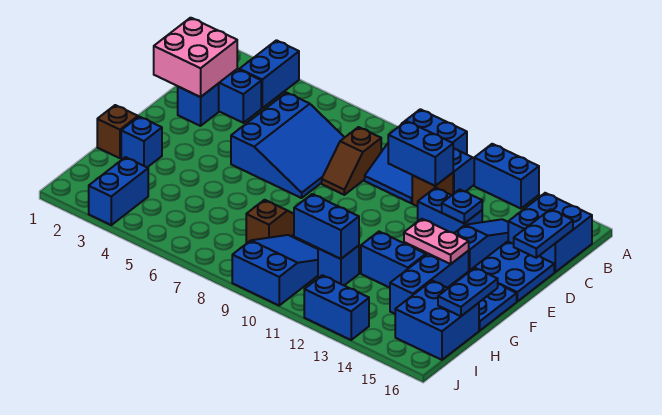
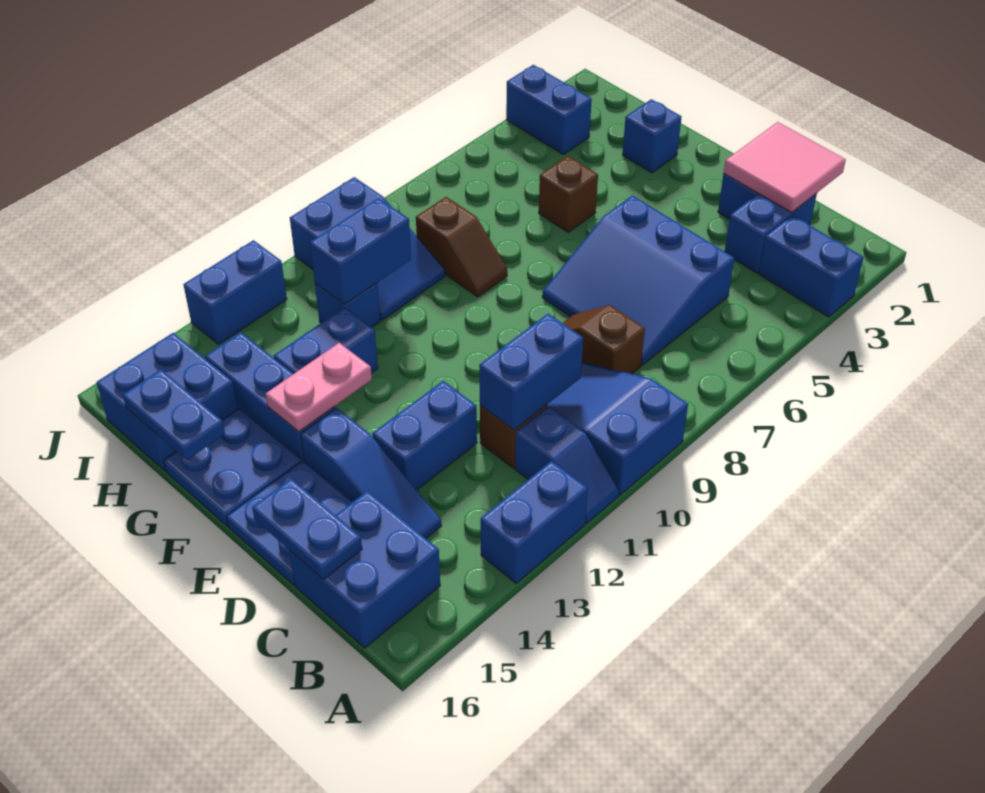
pink 2x2 brick [154,18,237,97] -> pink 2x2 tile [724,122,846,212]
blue 1x1 plate [442,189,482,223] -> none
brown 1x1 brick [97,105,138,158] -> brown 1x1 brick moved to [539,156,598,232]

